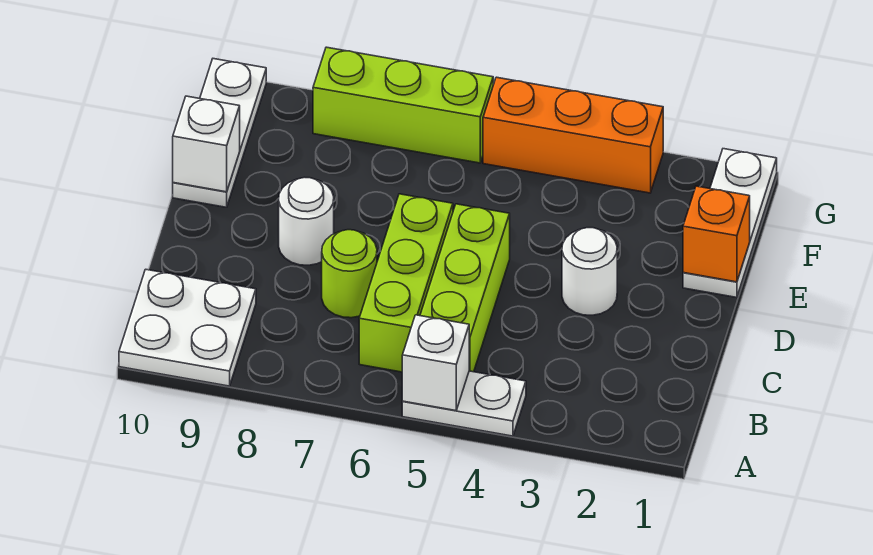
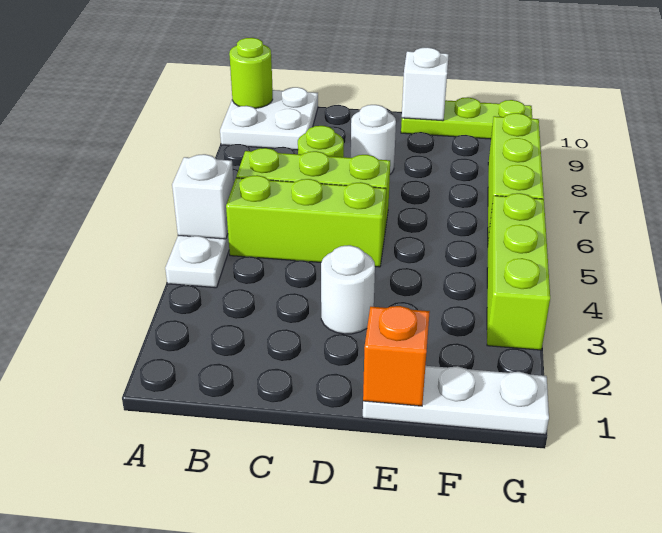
none -> lime 1x1 round brick [229,38,273,108]
white 1x3 plate [173,59,266,207] -> lime 1x3 plate [401,97,532,139]
orange 1x3 brick [483,77,663,193] -> lime 1x3 brick [487,193,550,350]

